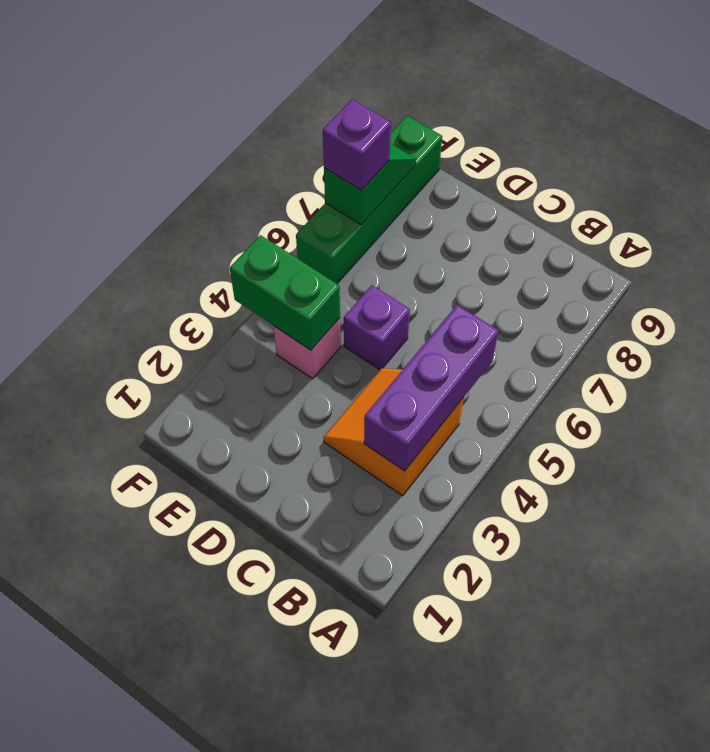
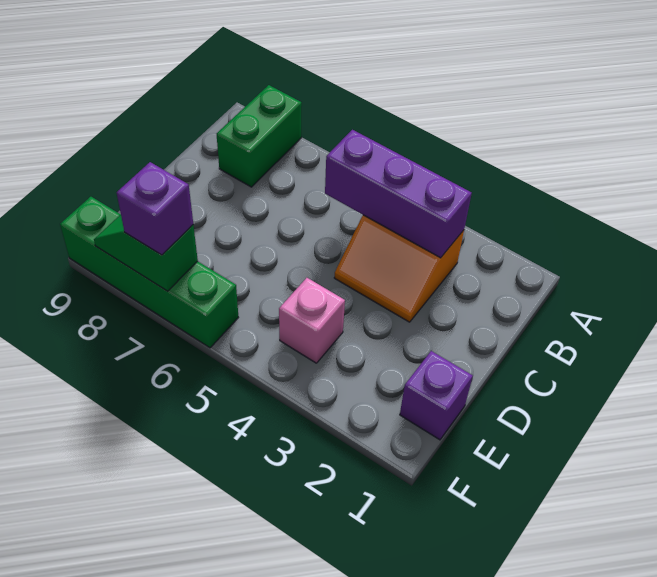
purple 1x1 brick [344,285,410,370] -> purple 1x1 brick moved to [400,351,473,440]
green 1x2 brick [230,235,340,350] -> green 1x2 brick moved to [217,85,302,187]

